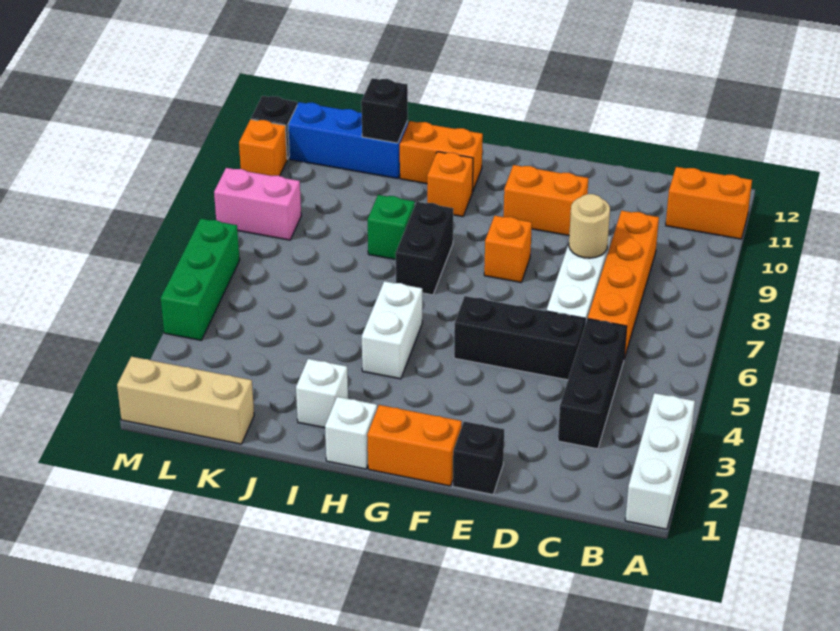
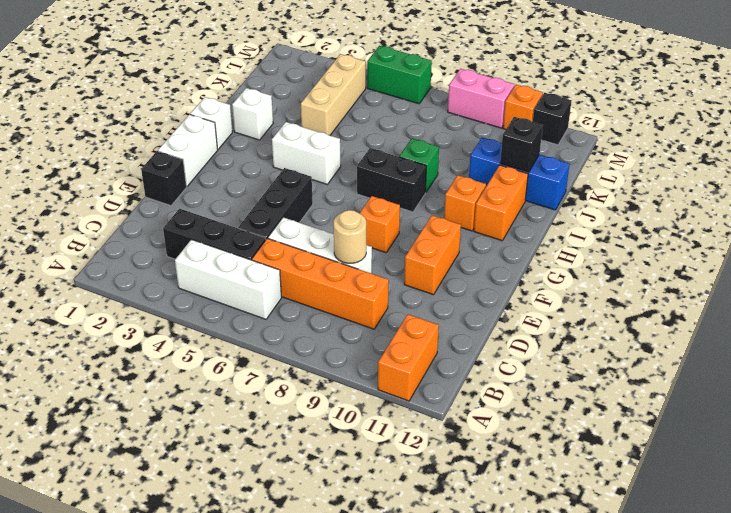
white 1x3 brick [625,393,695,529] -> white 1x3 brick moved to [175,240,281,319]
orange 1x2 brick [367,405,462,486] -> white 1x2 brick [158,115,218,186]
blue 1x3 brick [288,102,408,179] -> blue 1x3 brick turned to [469,137,570,210]
tan 1x3 brick [117,357,254,444] -> tan 1x3 brick moved to [301,54,366,135]
pink 1x2 brick [214,168,301,240] -> pink 1x2 brick turned to [448,69,514,128]
green 1x3 brick [161,219,240,340] -> green 1x2 brick [367,46,432,104]

